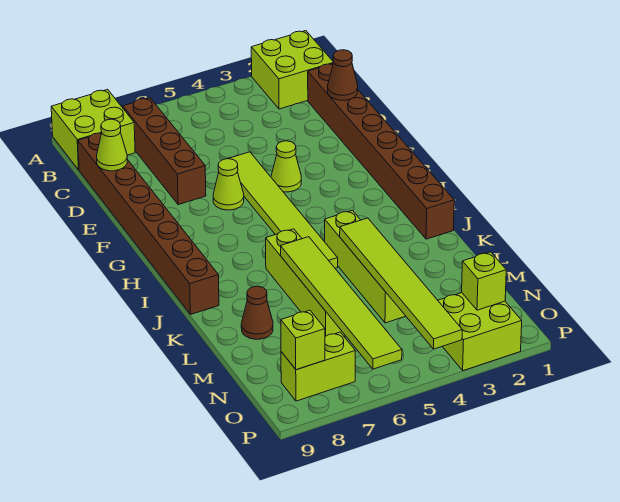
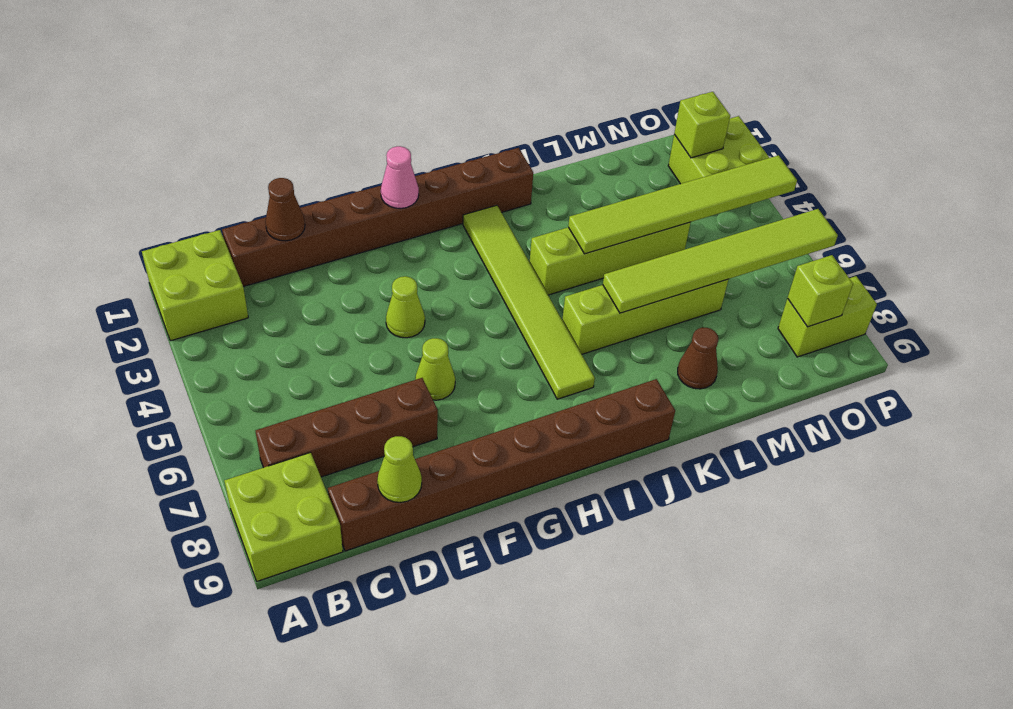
lime 1x6 tile [229,152,338,268] -> lime 1x6 tile turned to [463,205,595,399]
none -> pink 1x1 cone [381,146,419,209]
lime 1x2 brick [281,332,355,401] -> lime 1x2 brick turned to [778,276,877,357]

